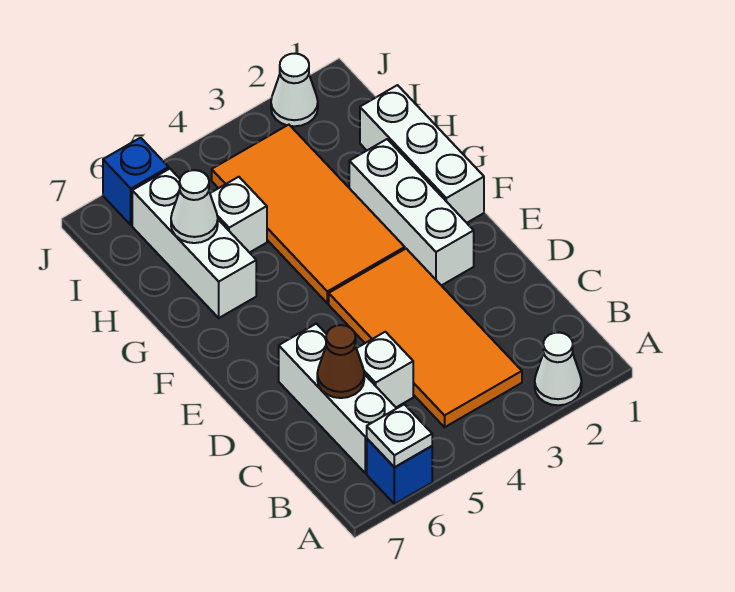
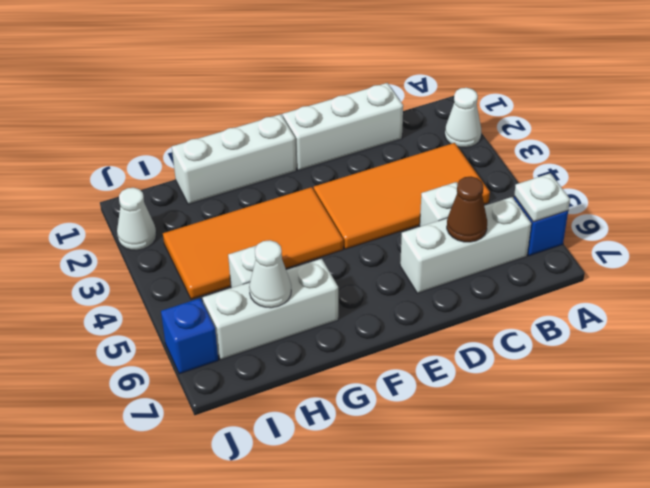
white 1x3 brick [349,139,474,286] -> white 1x3 brick moved to [283,83,403,171]

